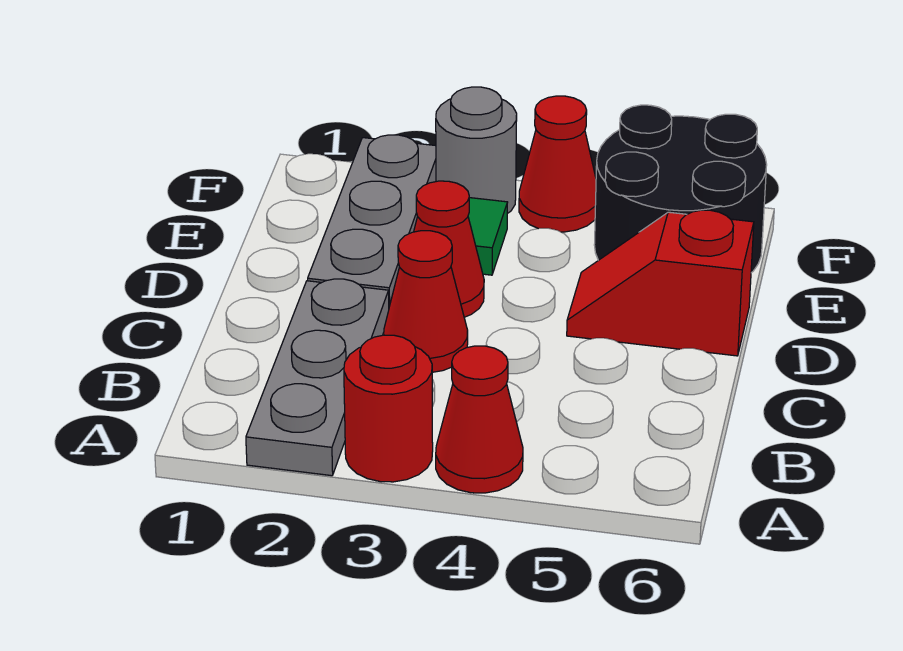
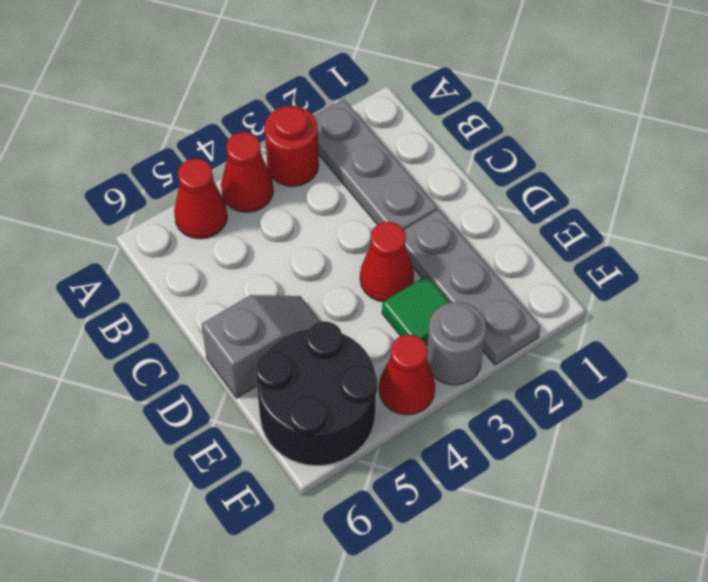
red 1x1 cone [384,231,468,372] -> red 1x1 cone moved to [174,159,227,239]
red 1x2 slope [567,210,754,356] -> grey 1x2 slope [201,295,320,398]

